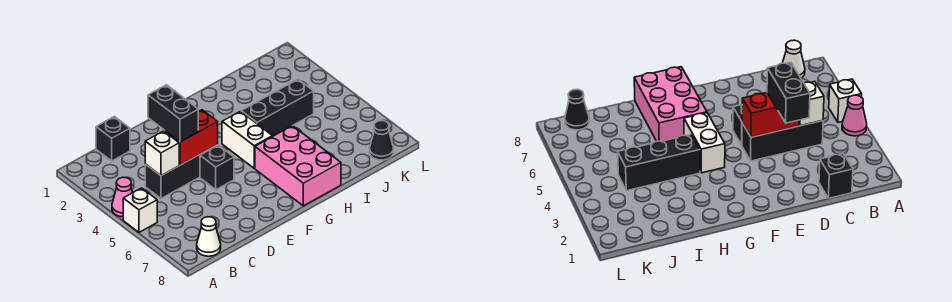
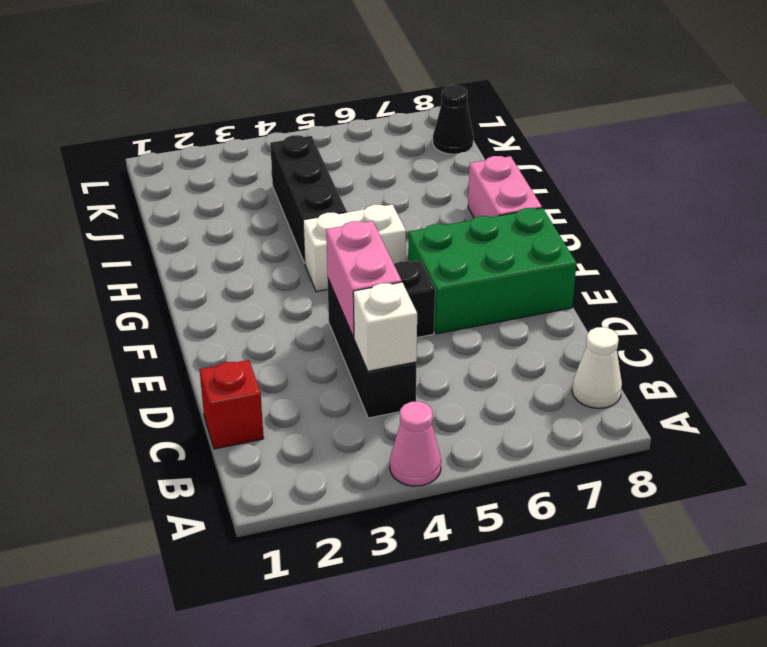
white 1x1 brick [123,188,157,232] -> none
black 1x1 brick [96,117,130,161] -> red 1x1 brick [199,360,264,449]
black 1x2 brick [148,85,198,142] -> none
red 1x2 brick [165,110,218,165] -> pink 1x2 brick [326,221,402,338]
none -> green 2x3 brick [408,208,577,334]
pink 2x3 brick [255,126,341,206] -> pink 1x2 brick [468,156,542,218]

